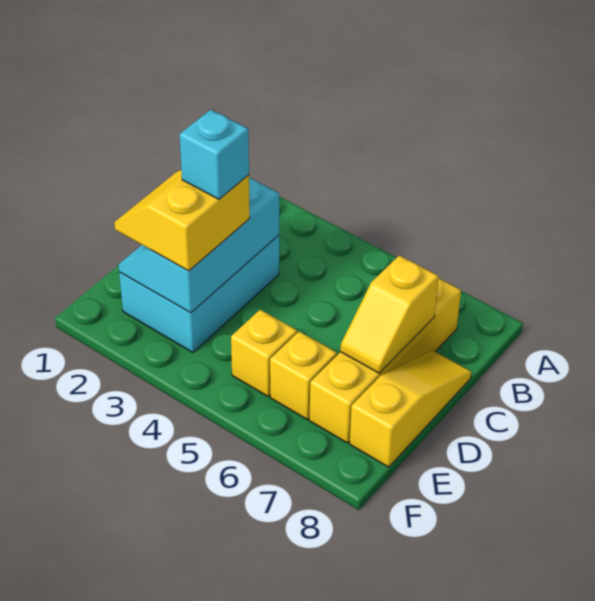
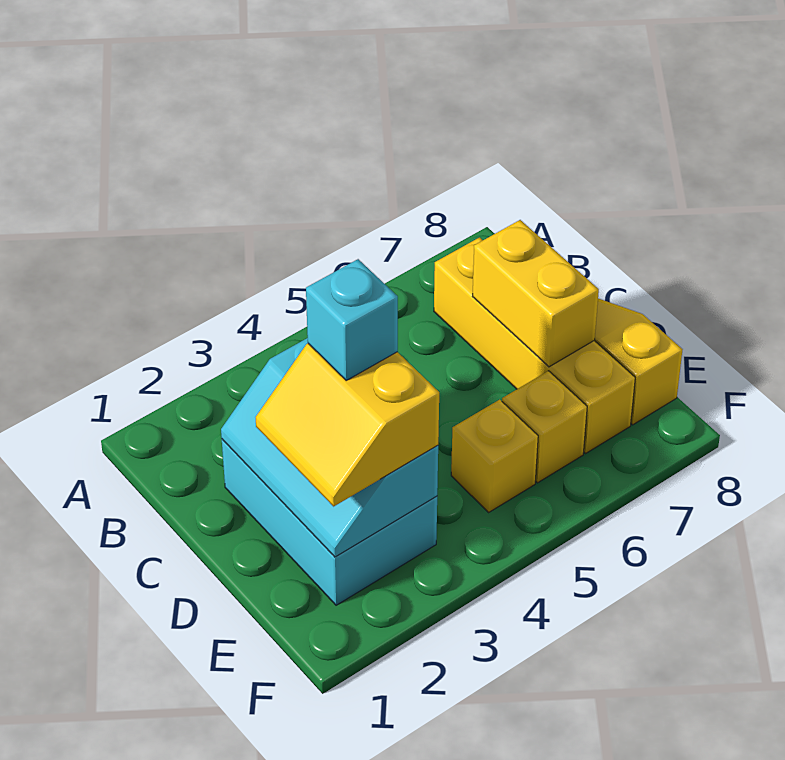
yellow 1x2 slope [340,255,439,373] -> yellow 1x2 brick [472,220,599,367]

